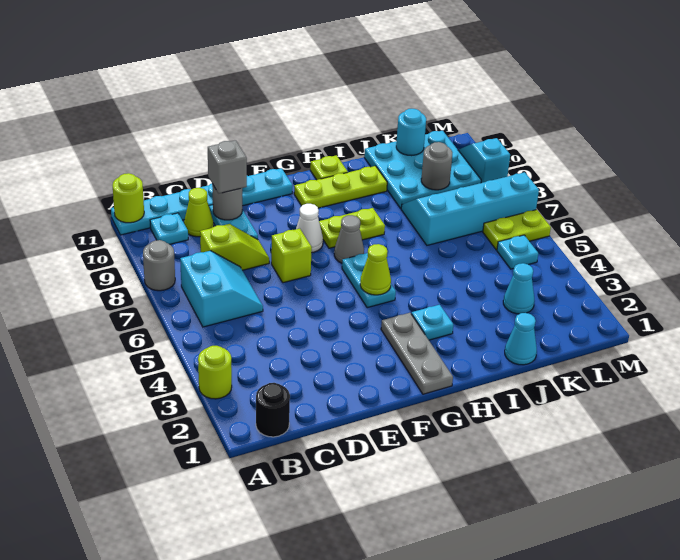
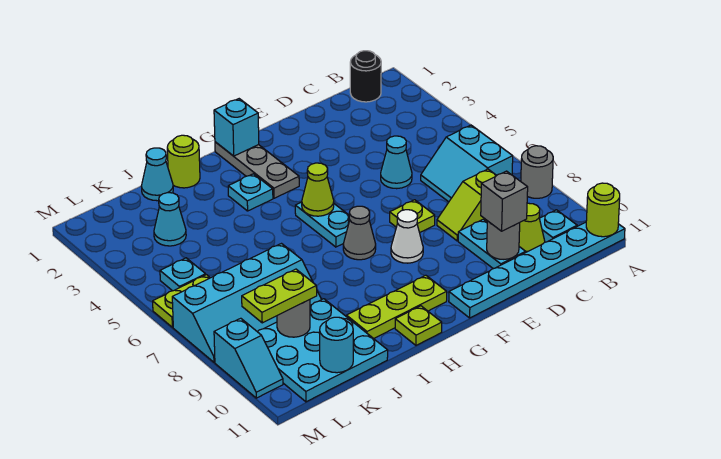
lime 1x1 round brick [198,346,232,399] -> lime 1x1 round brick moved to [167,135,200,188]
none -> cyan 1x1 cone [381,136,412,189]
lime 1x1 brick [271,229,312,283] -> lime 1x1 plate [390,200,435,233]
none -> cyan 1x1 brick [214,99,259,156]
lime 1x2 plate [319,208,385,248] -> lime 1x2 plate moved to [242,269,317,323]

